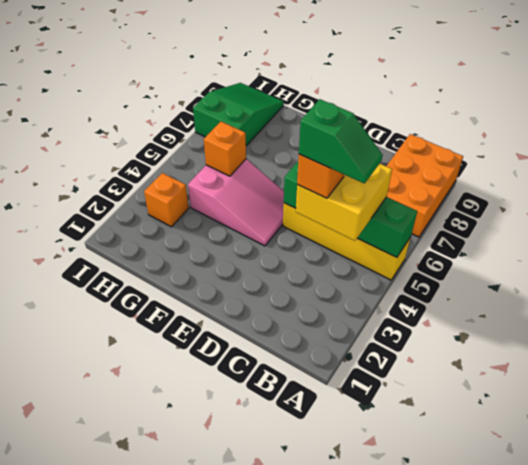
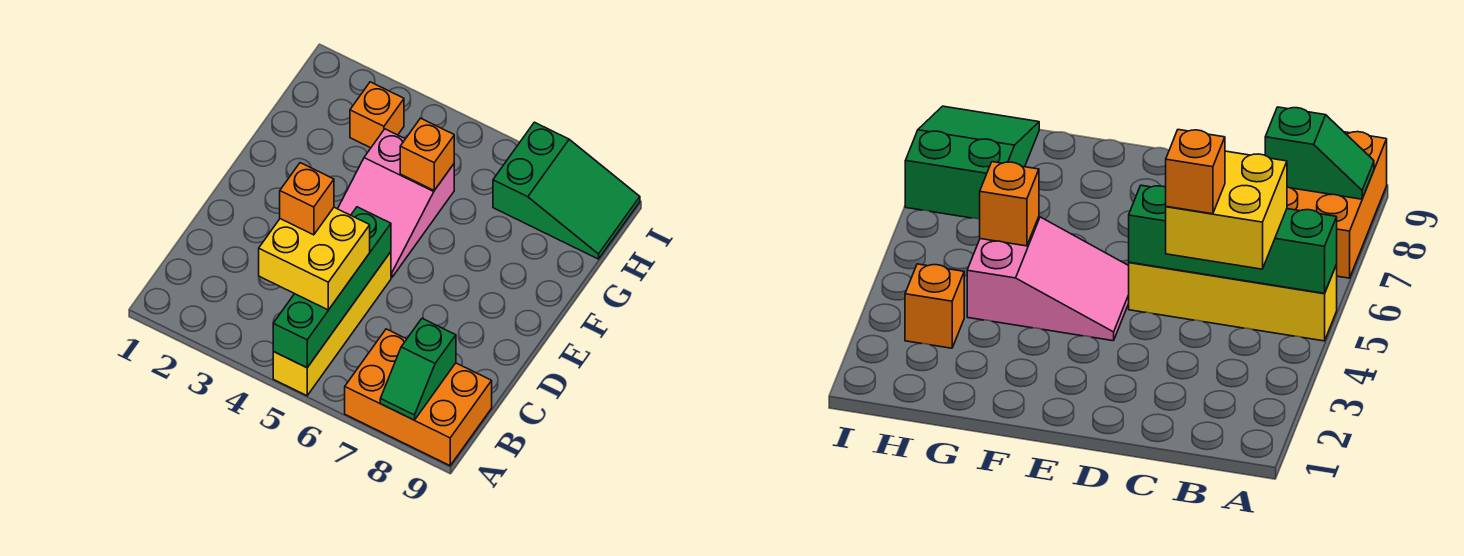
green 1x2 slope [299,99,383,184] -> green 1x2 slope moved to [380,318,456,420]

